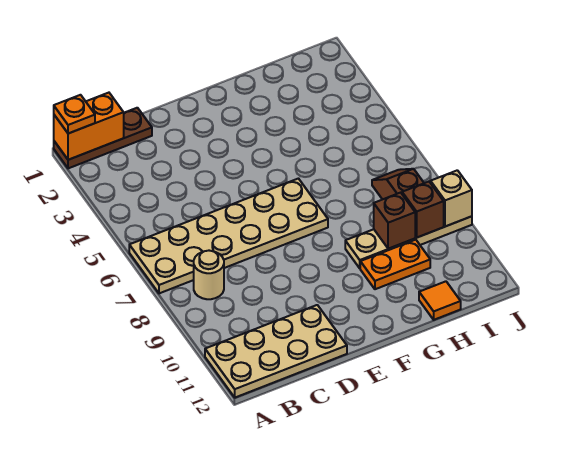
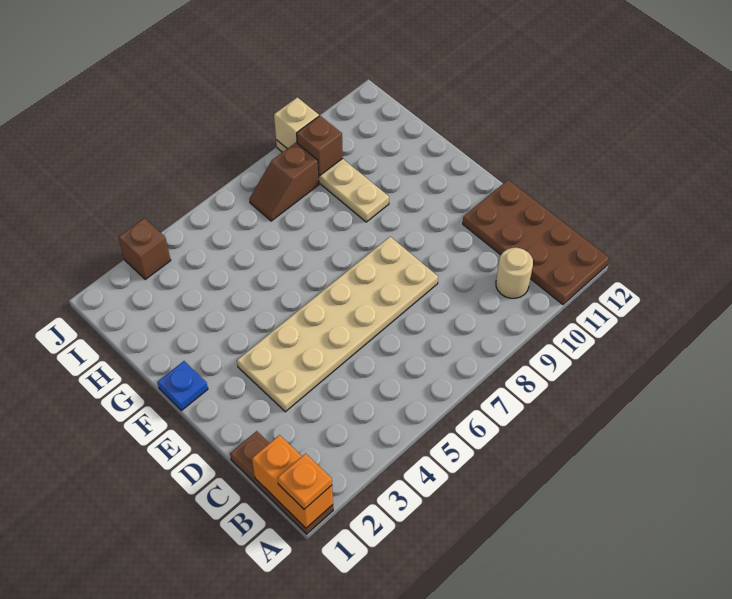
tan 2x6 plate [129,179,328,293] -> tan 2x6 plate turned to [237,237,438,412]
tan 2x4 plate [205,305,347,398] -> brown 2x4 plate [463,180,609,305]
tan 1x1 round brick [194,251,224,299] -> tan 1x1 round brick moved to [496,248,533,298]
none -> blue 1x1 plate [157,361,208,411]
orange 1x2 plate [360,240,430,289] -> none
brown 1x1 brick [374,193,415,249] -> brown 1x1 brick moved to [118,218,171,279]
orange 1x1 tile [419,281,461,320] -> none

